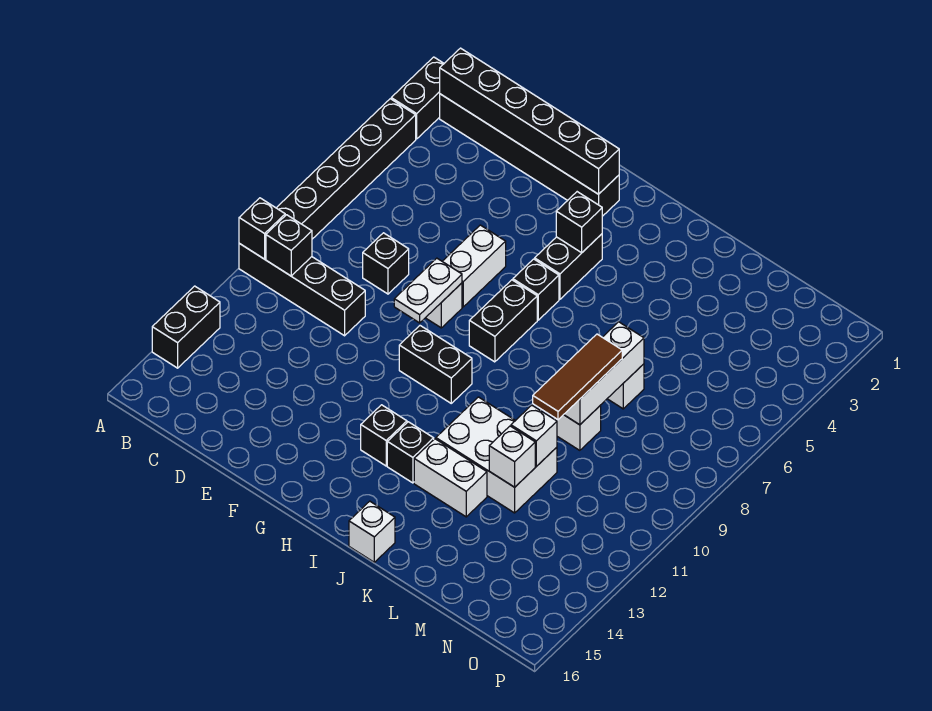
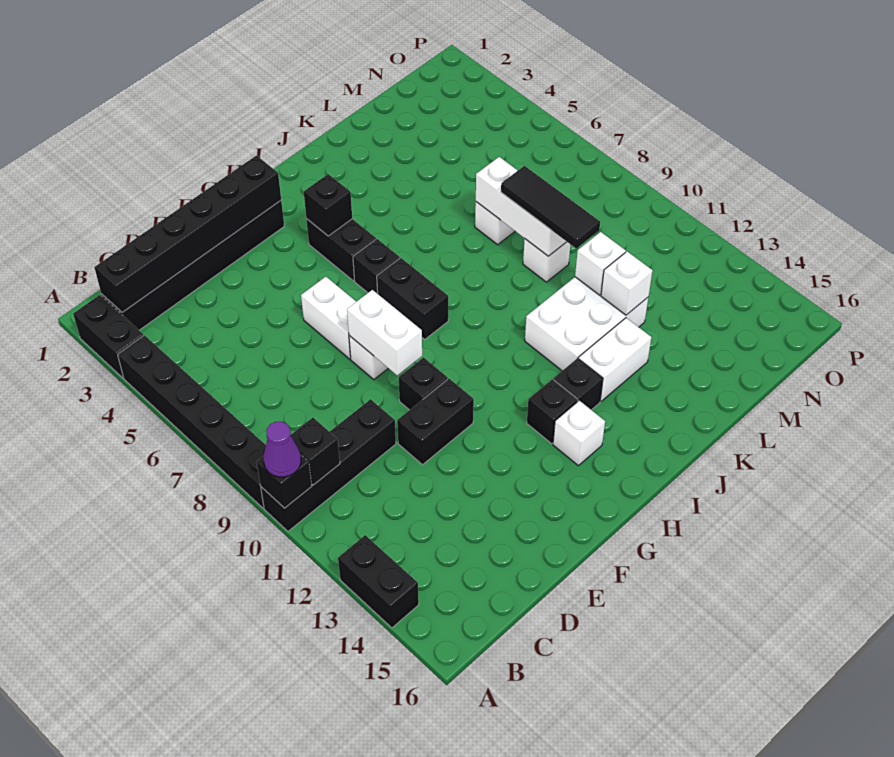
none -> purple 1x1 cone [263,422,301,477]
black 1x1 brick [363,233,409,294] -> black 1x1 brick moved to [399,357,448,410]
white 1x2 plate [394,258,462,323] -> white 1x2 brick [347,290,422,375]
black 1x2 brick [399,326,472,403] -> black 1x2 brick moved to [397,379,474,465]
white 1x1 brick [349,501,395,562] -> white 1x1 brick moved to [553,401,605,466]
brown 1x3 tile [533,334,622,420] -> black 1x3 tile [501,166,600,248]

